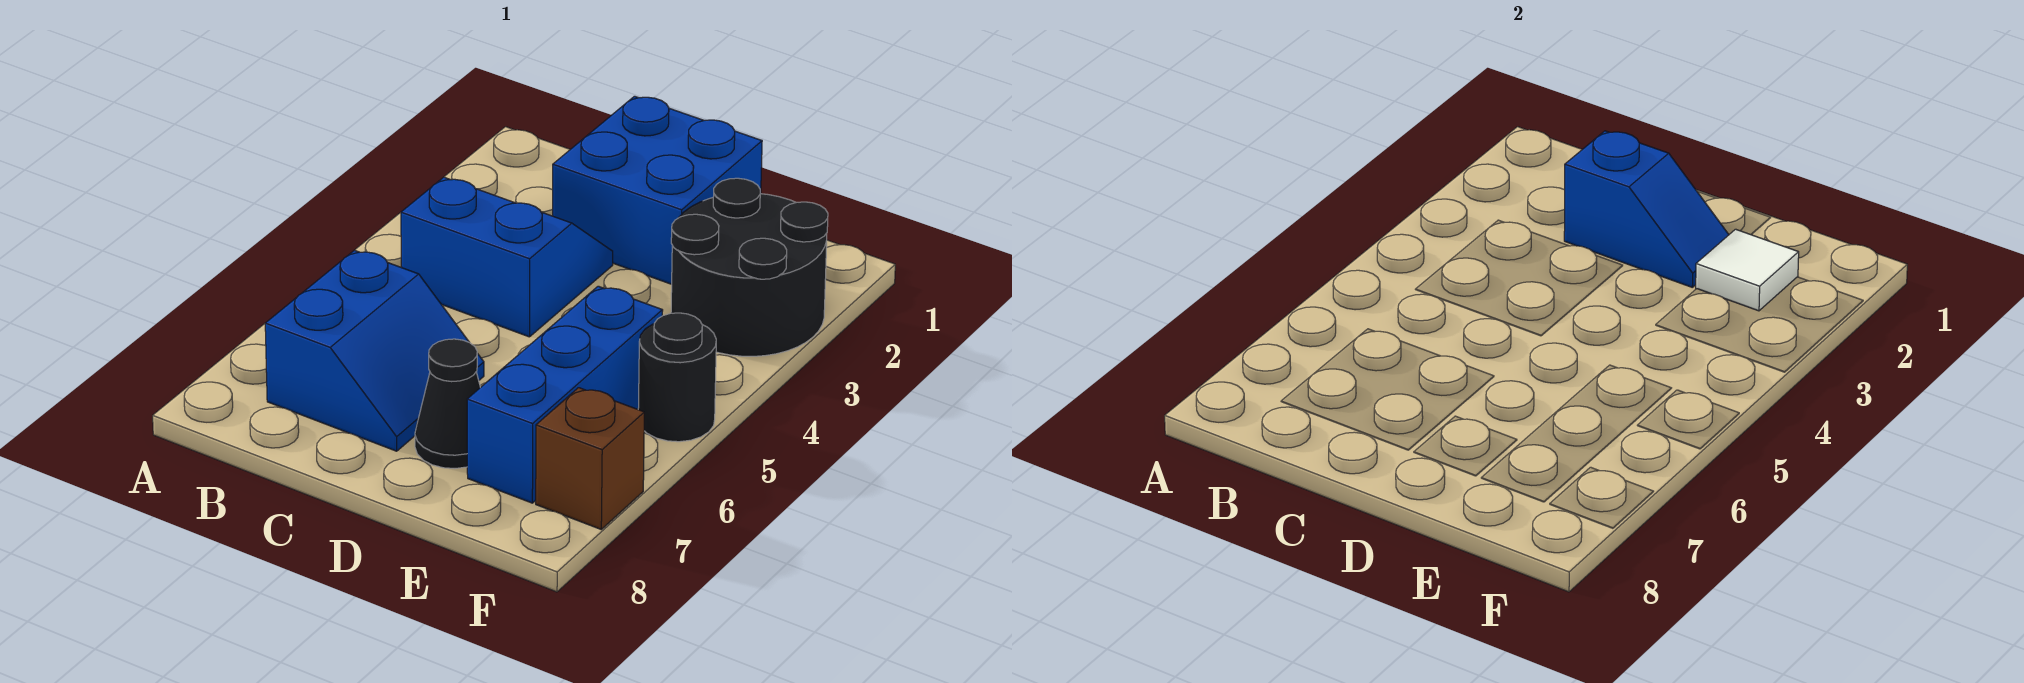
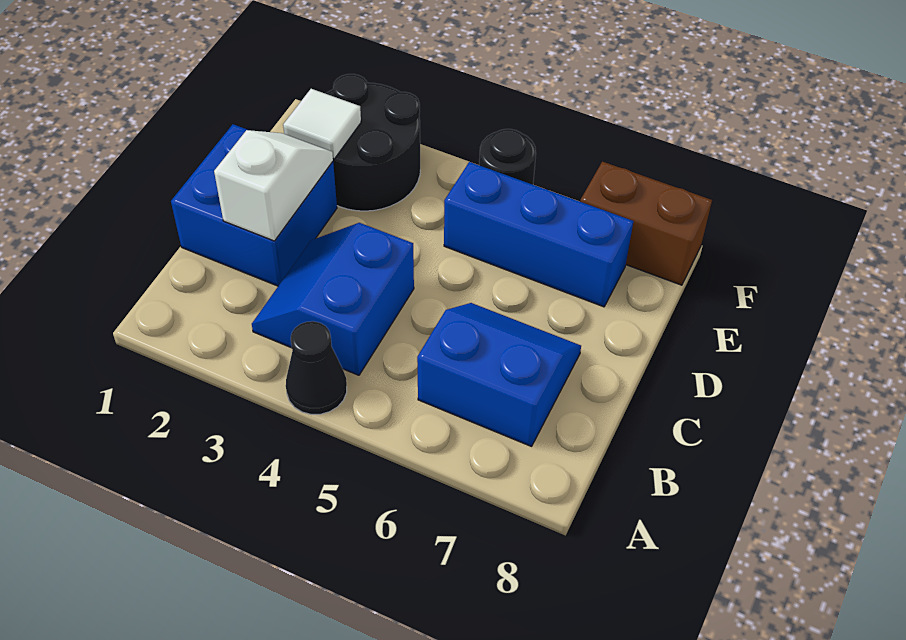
blue 1x2 slope [1564,131,1729,287] -> white 1x2 slope [214,130,333,241]
black 1x1 cone [415,339,480,469] -> black 1x1 cone moved to [286,321,347,414]
brown 1x1 brick [536,388,644,529] -> brown 1x2 brick [580,161,712,285]

